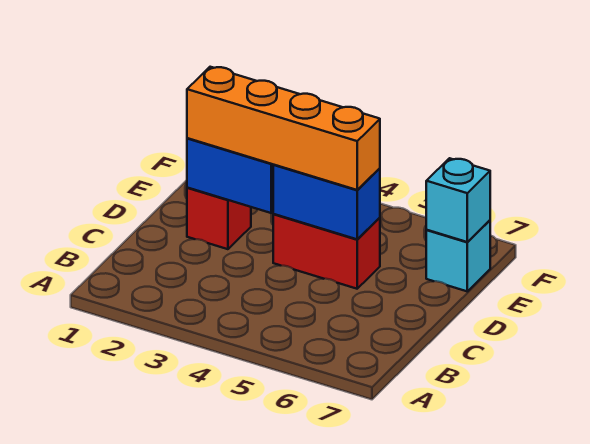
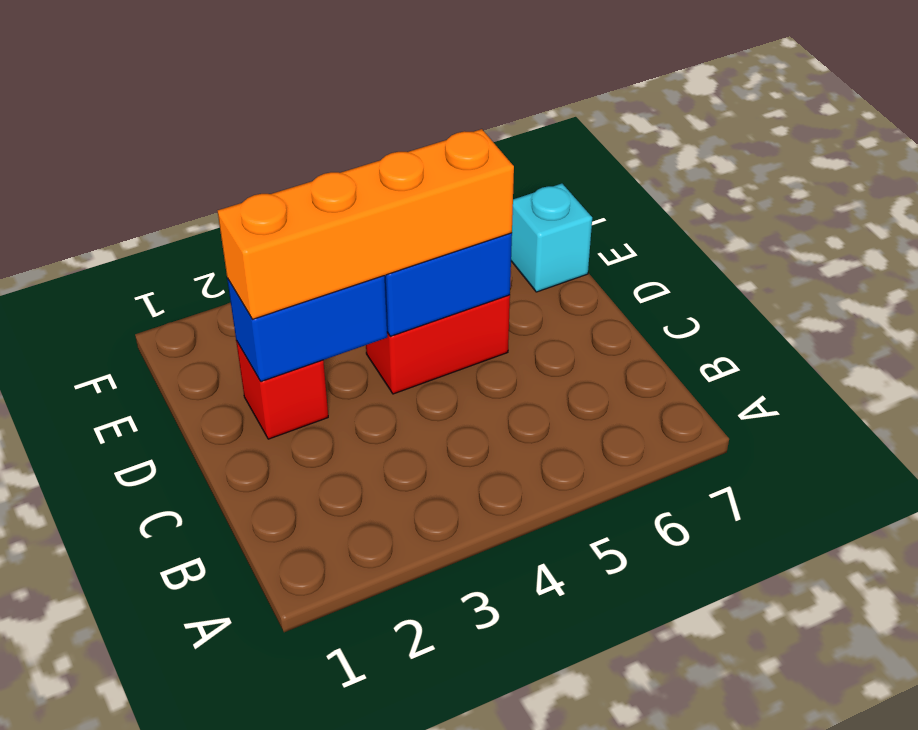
cyan 1x1 brick [426,158,490,242] -> none

